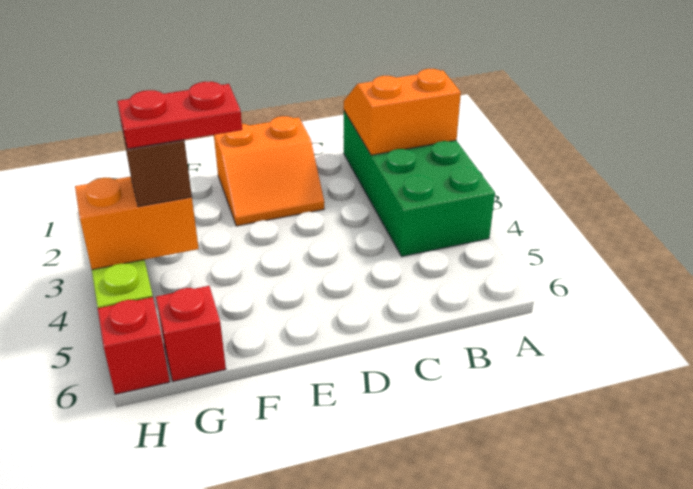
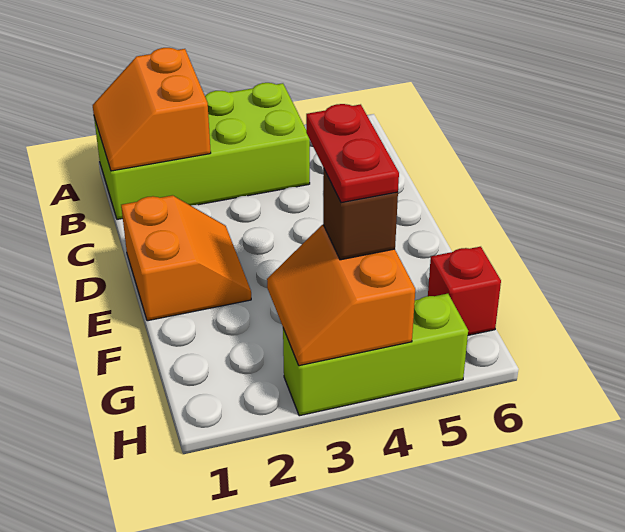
green 2x4 brick [344,111,495,256] -> lime 2x4 brick [94,83,310,219]
red 1x1 brick [98,297,170,394] -> none

